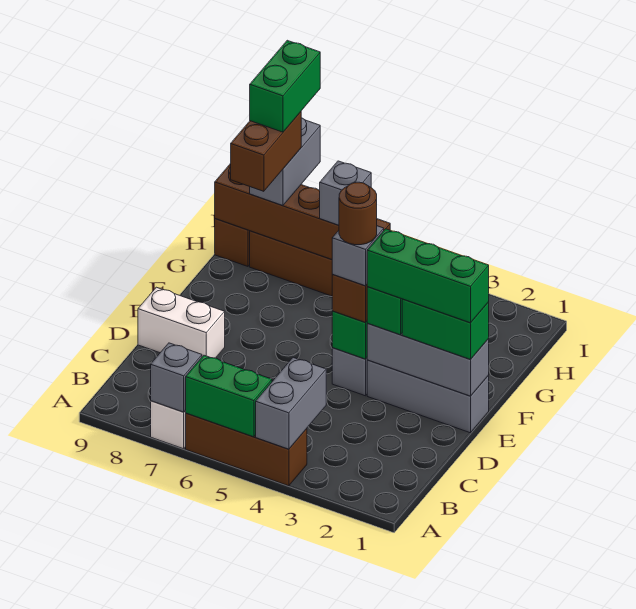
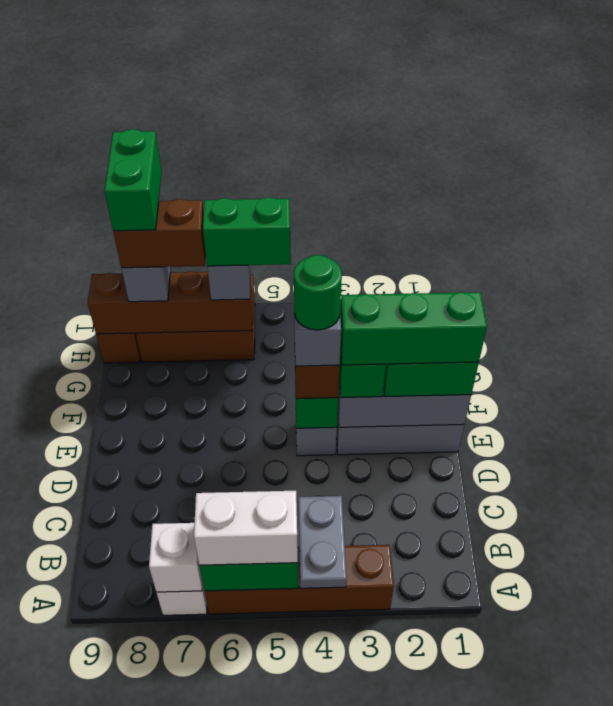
brown 1x3 brick [186,413,307,486] -> brown 1x4 brick [205,545,394,614]
grey 1x2 brick [256,357,326,449] -> grey 1x2 plate [298,496,347,588]
grey 1x1 brick [151,343,202,412] -> white 1x1 brick [149,523,202,592]
white 1x2 brick [138,287,225,358] -> white 1x2 brick moved to [194,491,298,565]
brown 1x1 round brick [339,182,377,245] -> green 1x1 round brick [294,255,342,330]
brown 1x2 brick [231,112,301,191] -> brown 1x2 brick turned to [113,199,206,268]
none -> green 1x2 brick [203,197,291,266]

